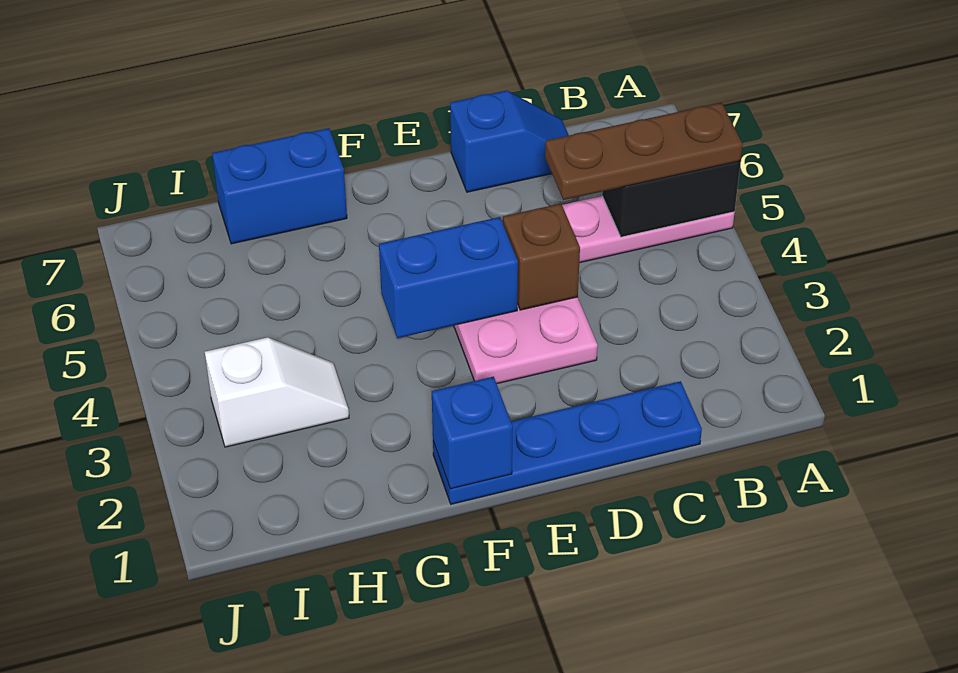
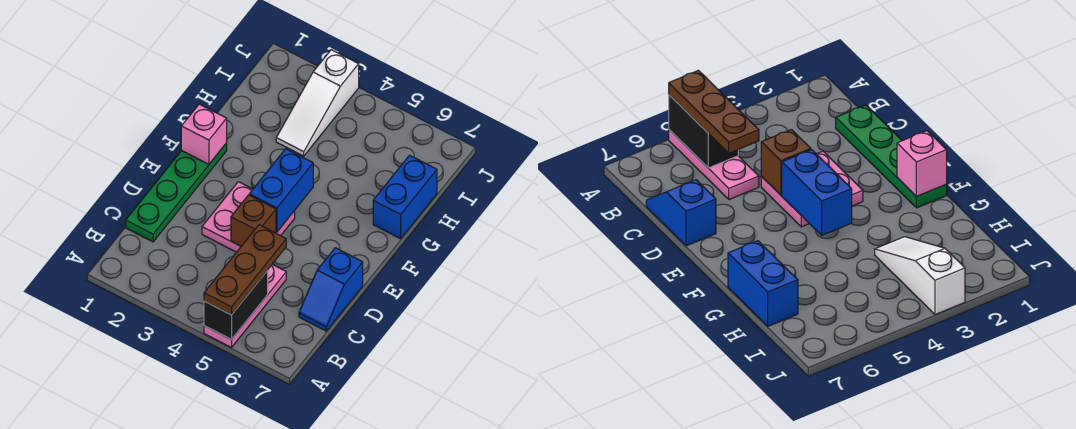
blue 1x4 plate [433,381,702,504] -> green 1x4 plate [126,143,227,242]
blue 1x1 brick [432,377,513,489] -> pink 1x1 brick [181,104,227,164]
white 1x2 slope [205,337,349,447] -> white 1x3 slope [276,50,359,156]

